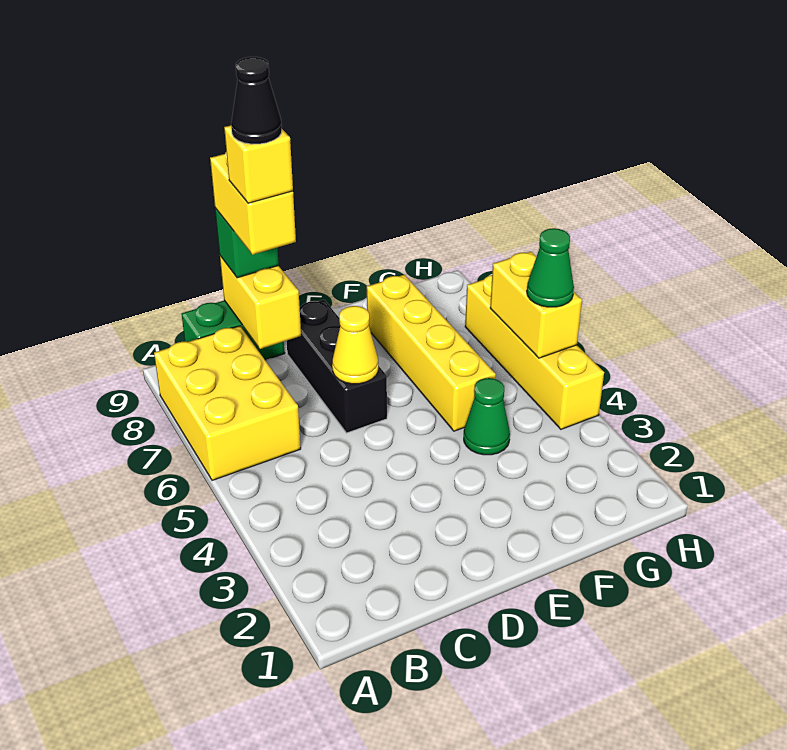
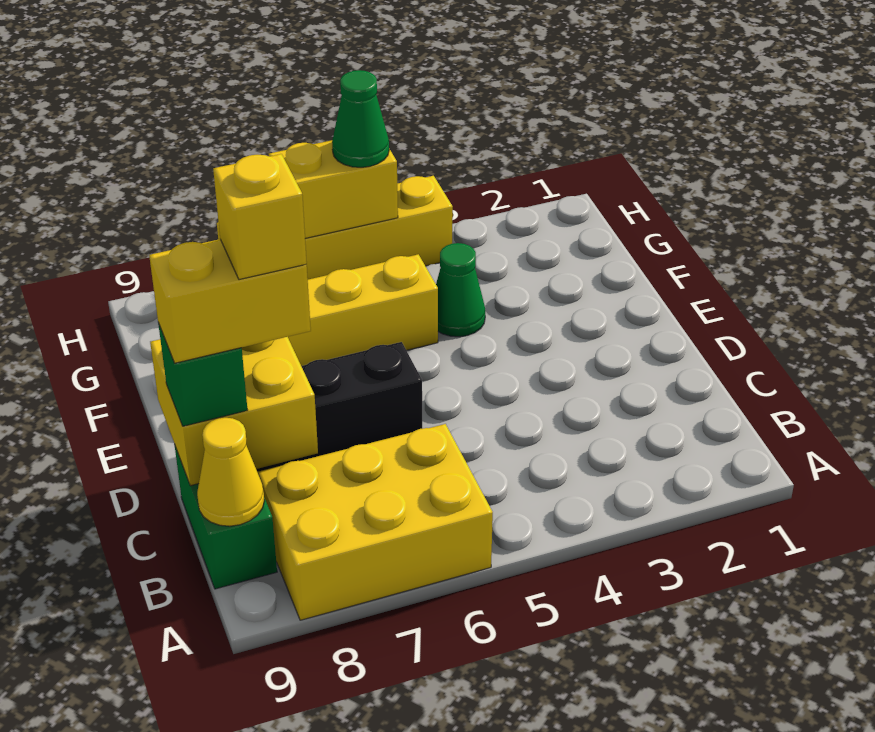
yellow 1x2 brick [220,256,301,349] -> yellow 2x2 brick [150,337,318,486]
black 1x1 cone [231,57,282,144] -> none
yellow 1x1 cone [332,306,378,384] -> yellow 1x1 cone moved to [197,418,264,526]

